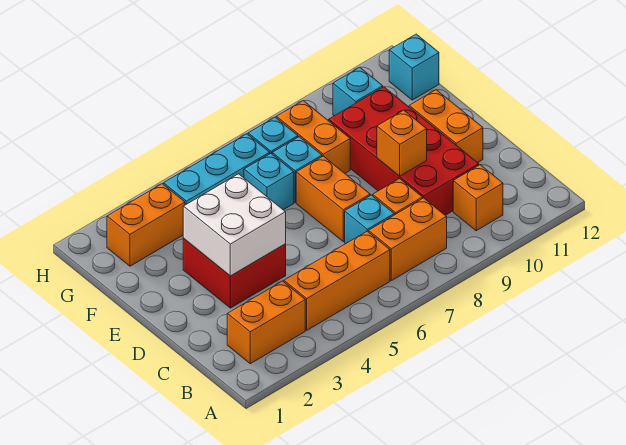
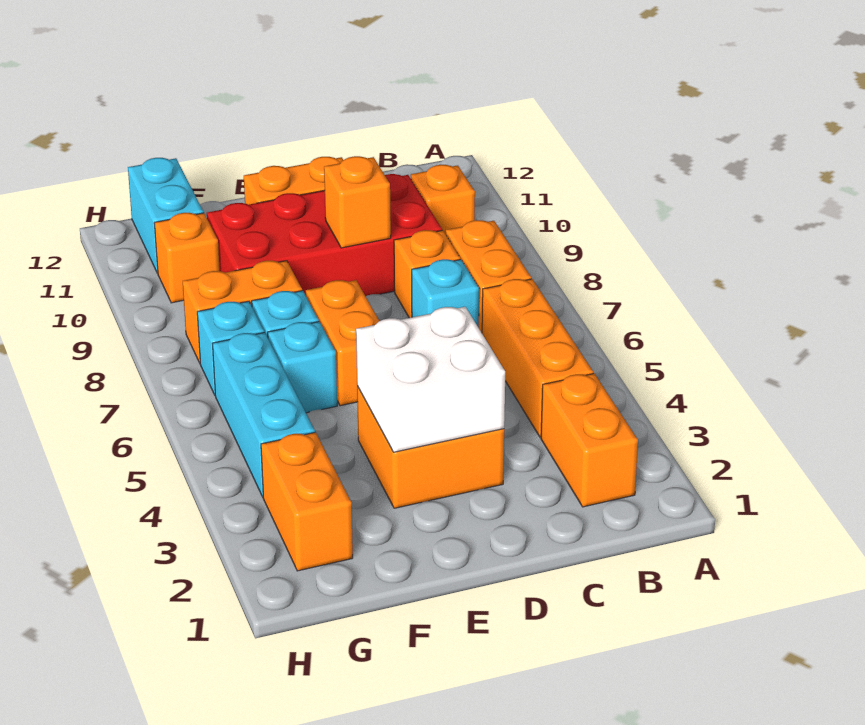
red 2x2 brick [183,239,286,308] -> orange 2x2 brick [357,386,504,508]
orange 1x2 brick [296,156,370,242] -> orange 1x2 brick turned to [306,280,379,406]
cyan 1x1 brick [333,67,383,116] -> orange 1x1 brick [154,213,220,303]
cyan 1x1 brick [389,34,439,100] -> cyan 1x2 brick [128,158,204,273]

